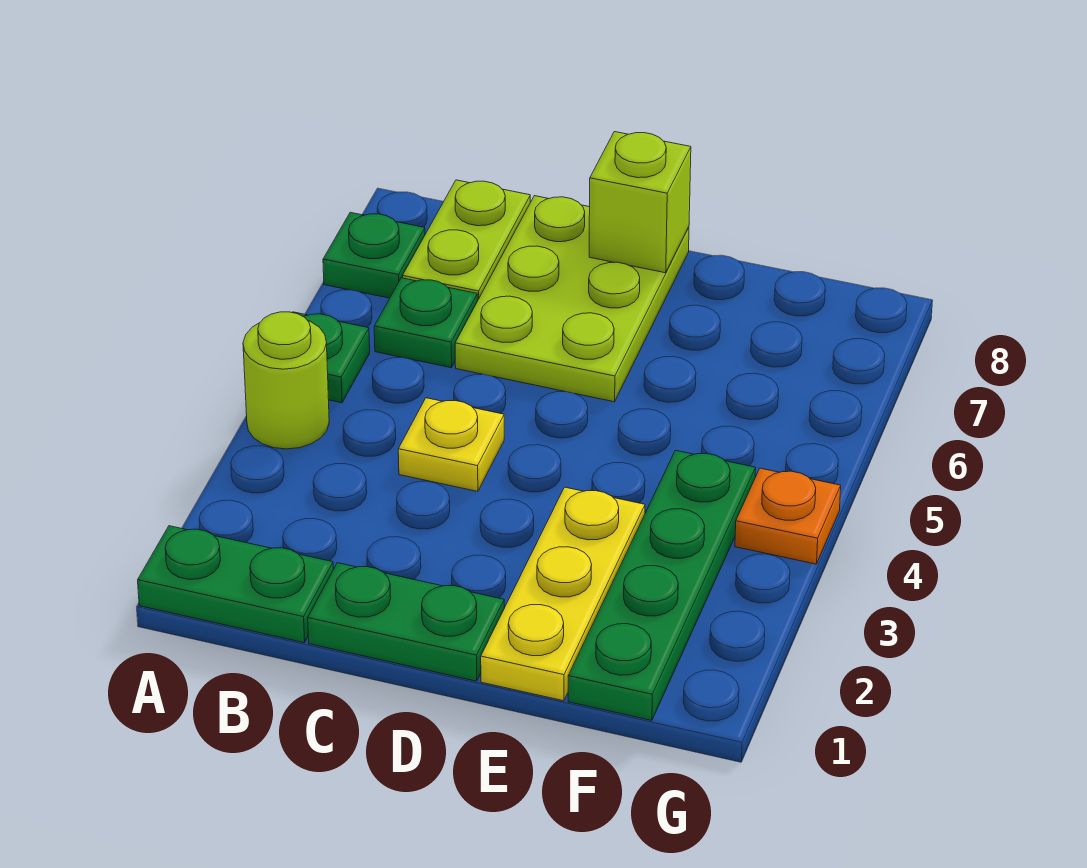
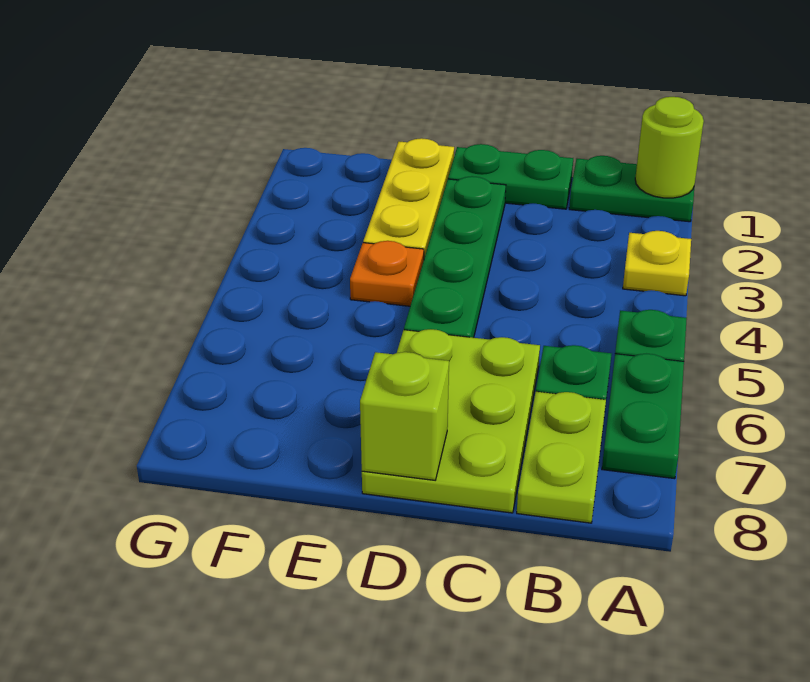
lime 1x1 round brick [243,312,329,449] -> lime 1x1 round brick moved to [635,97,704,198]
green 1x1 plate [323,212,425,298] -> green 1x2 plate [602,354,684,479]
yellow 1x1 plate [398,398,504,491] -> yellow 1x1 plate moved to [623,231,691,296]
green 1x4 plate [568,450,756,720] -> green 1x4 plate moved to [404,176,506,338]
orange 1x1 plate [735,468,841,564] -> orange 1x1 plate moved to [350,241,424,306]

